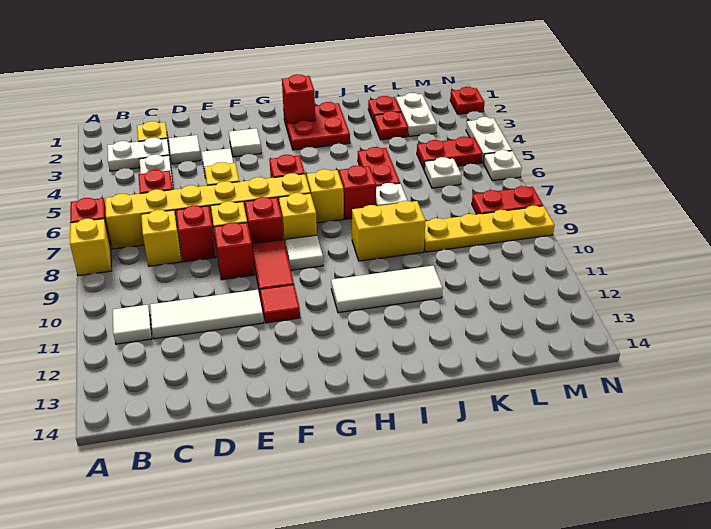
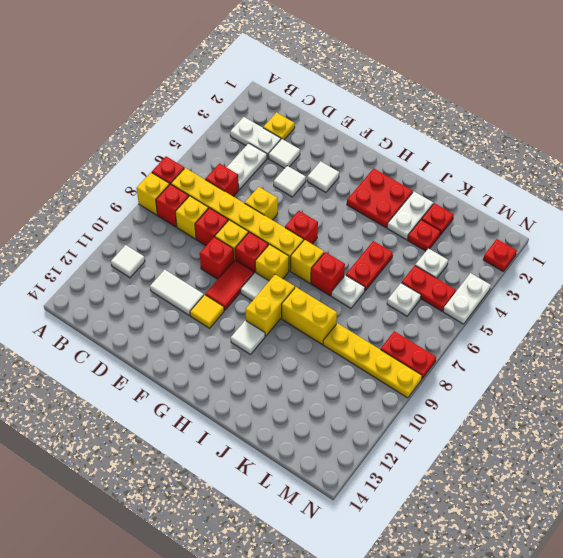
white 1x3 tile [150,290,264,339] -> white 1x2 tile [150,270,204,315]
red 1x1 tile [260,285,300,323] -> yellow 1x1 tile [190,295,224,328]
red 1x1 brick [282,74,315,124] -> red 1x1 brick moved to [156,184,189,227]
none -> yellow 1x2 brick [246,274,295,336]
white 1x3 tile [331,266,443,313] -> white 1x1 tile [231,320,265,355]
white 1x2 plate [396,93,437,136] -> white 1x2 plate moved to [387,192,433,240]
white 1x1 plate [483,150,522,181] -> white 1x1 plate moved to [415,248,448,278]

